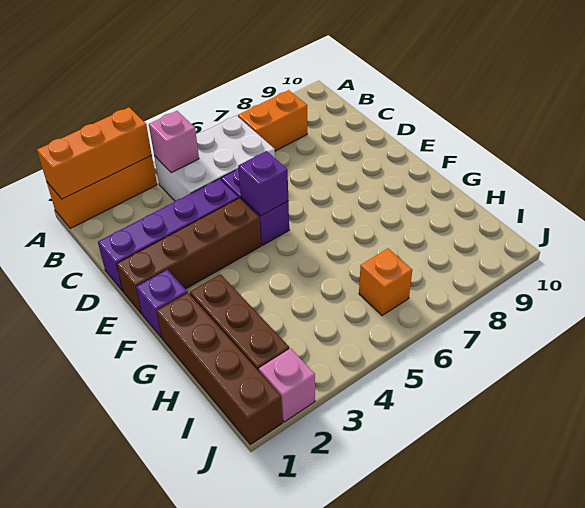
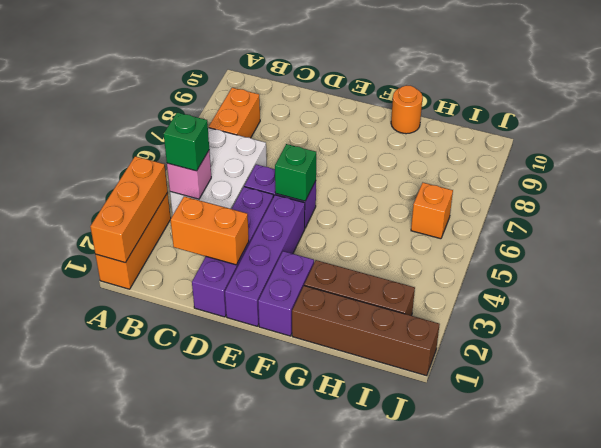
none -> green 1x1 brick [164,112,209,171]
none -> orange 1x2 brick [171,196,249,265]
brown 1x4 brick [117,198,261,314] -> purple 1x4 brick [225,195,305,327]
purple 1x1 brick [238,151,288,216] -> green 1x1 brick [275,144,316,201]
purple 1x1 brick [136,269,187,338] -> purple 1x2 brick [258,251,314,336]
none -> orange 1x1 round brick [391,85,423,134]
pink 1x1 brick [259,348,315,422] -> none

